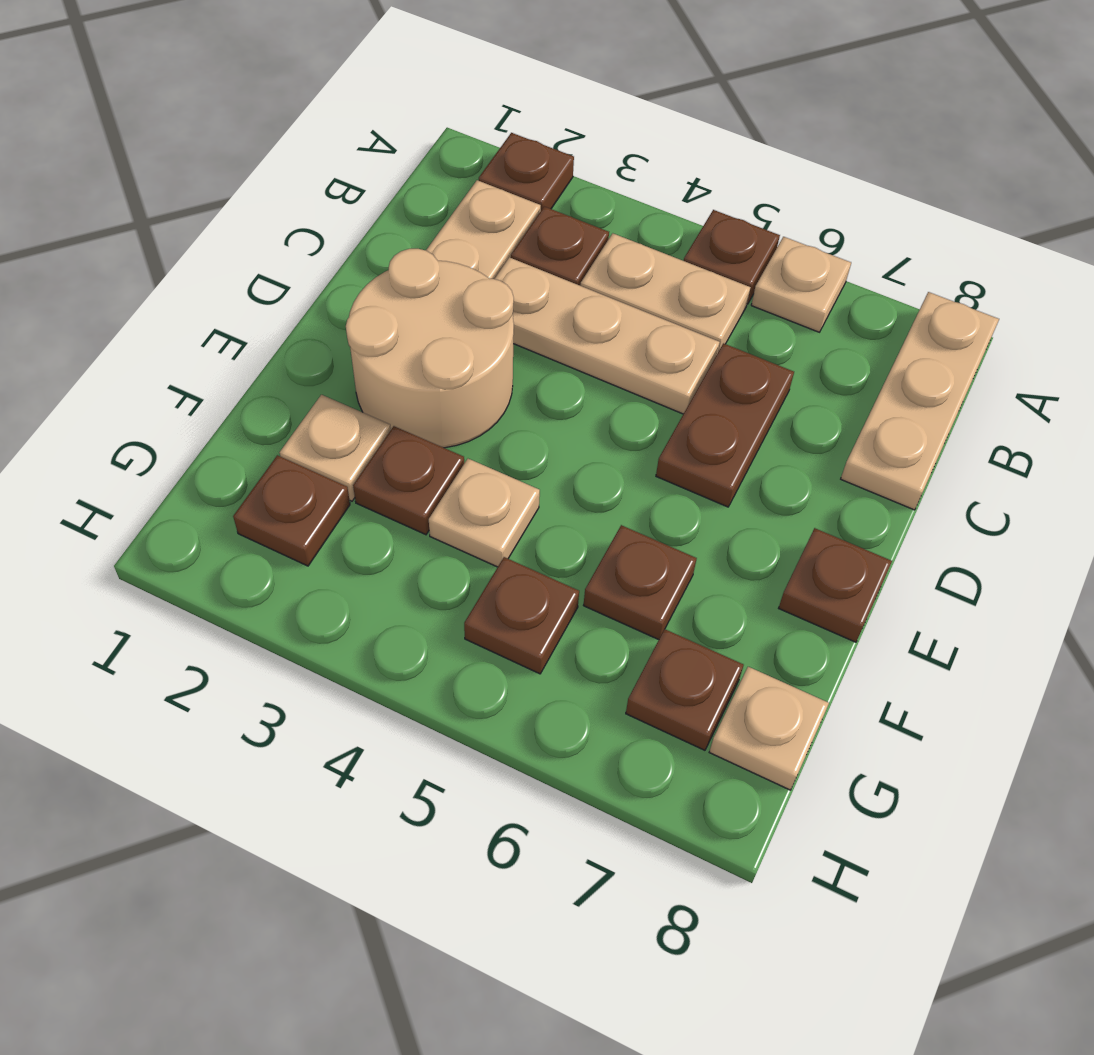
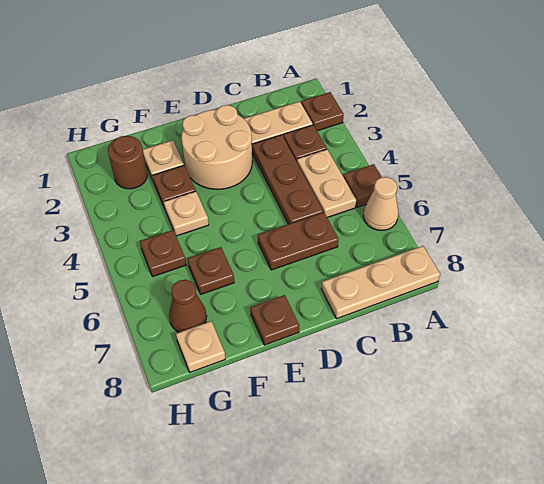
tan 1x1 plate [751,237,851,332] -> tan 1x1 cone [363,177,398,230]
tan 1x3 plate [495,257,720,414] -> brown 1x3 plate [252,135,323,224]
brown 1x1 plate [233,455,350,566] -> brown 1x1 round brick [108,136,148,189]
brown 1x1 plate [626,629,743,750] -> brown 1x1 cone [169,280,207,332]

